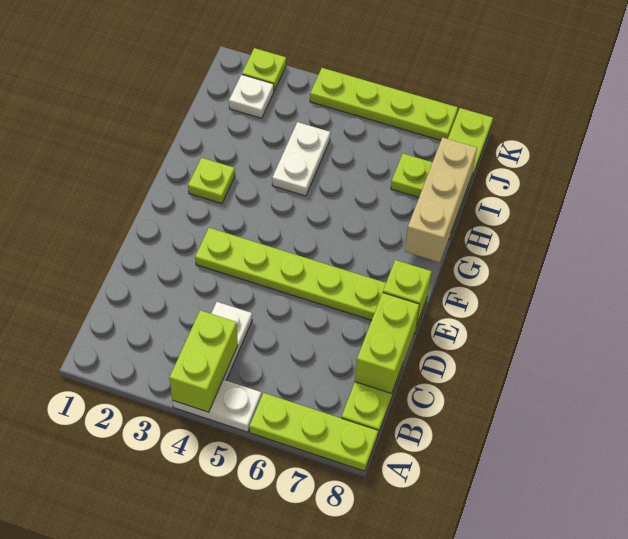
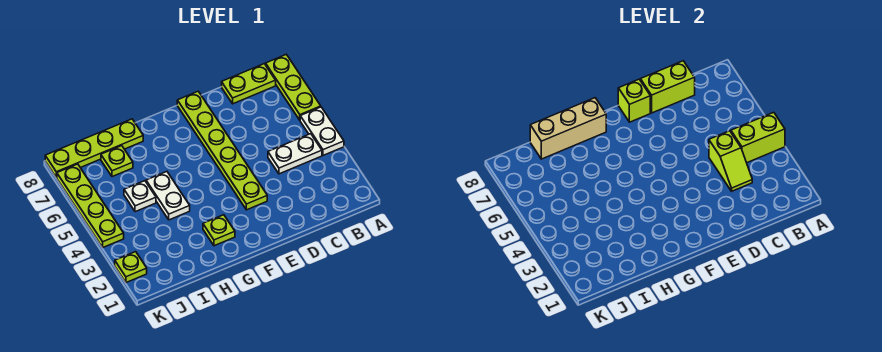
none -> lime 1x2 slope [709,131,752,191]
white 1x2 plate [272,122,330,196] -> white 1x2 plate turned to [146,172,190,220]
white 1x1 plate [229,75,274,118] -> white 1x1 plate moved to [124,181,156,212]

